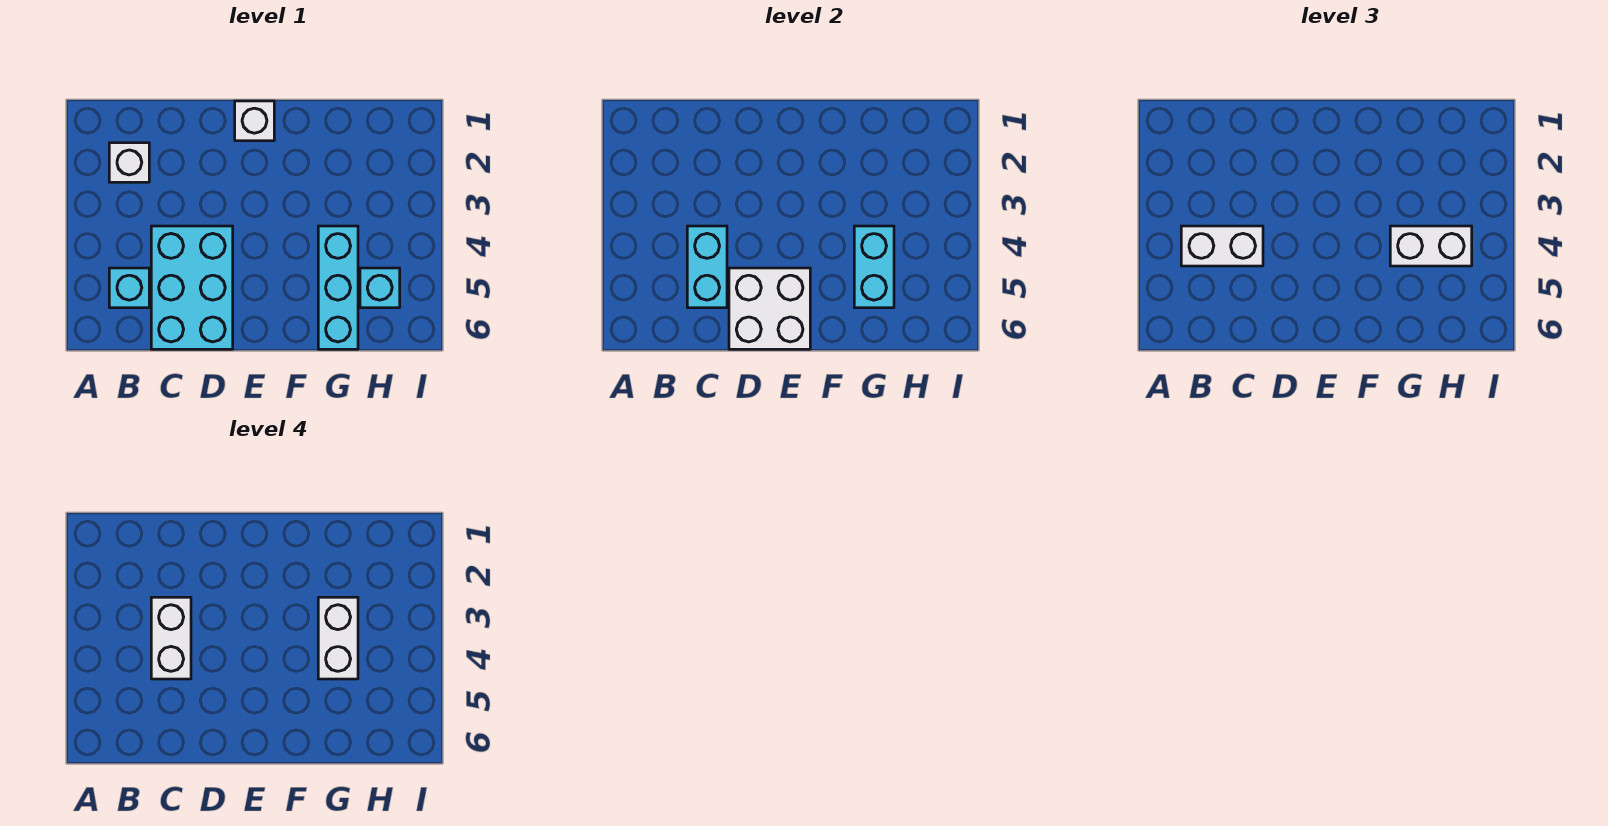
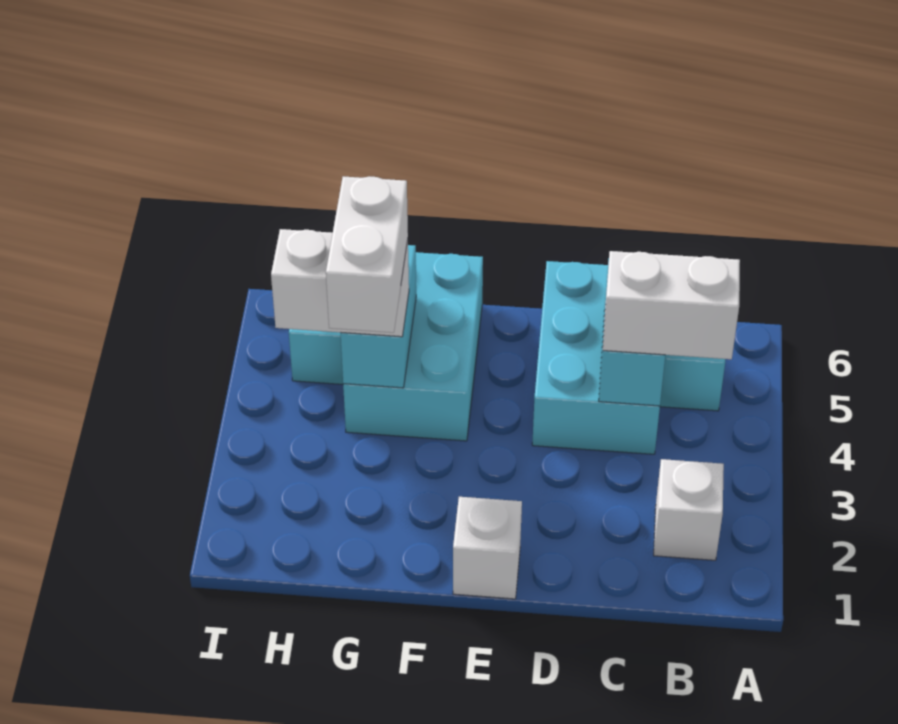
white 1x2 brick [151,597,191,679] -> none
white 2x2 brick [729,268,810,349] -> none
cyan 1x3 brick [318,226,358,349] -> cyan 2x3 brick [343,252,483,441]

